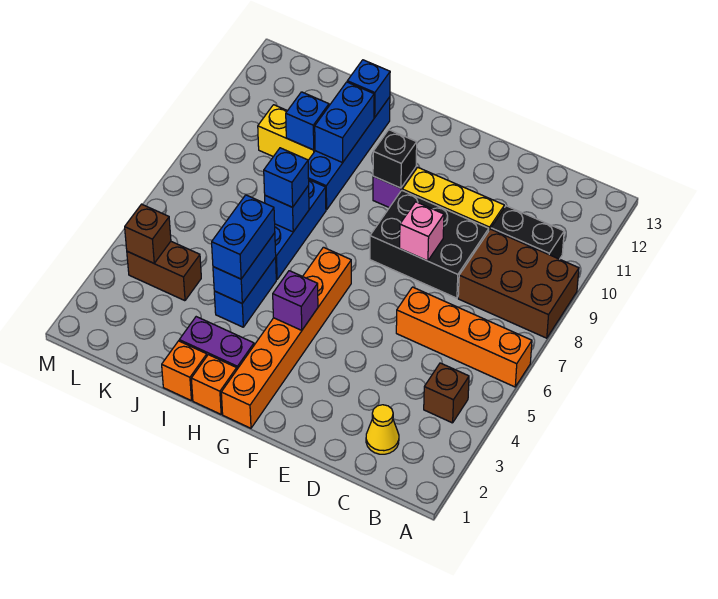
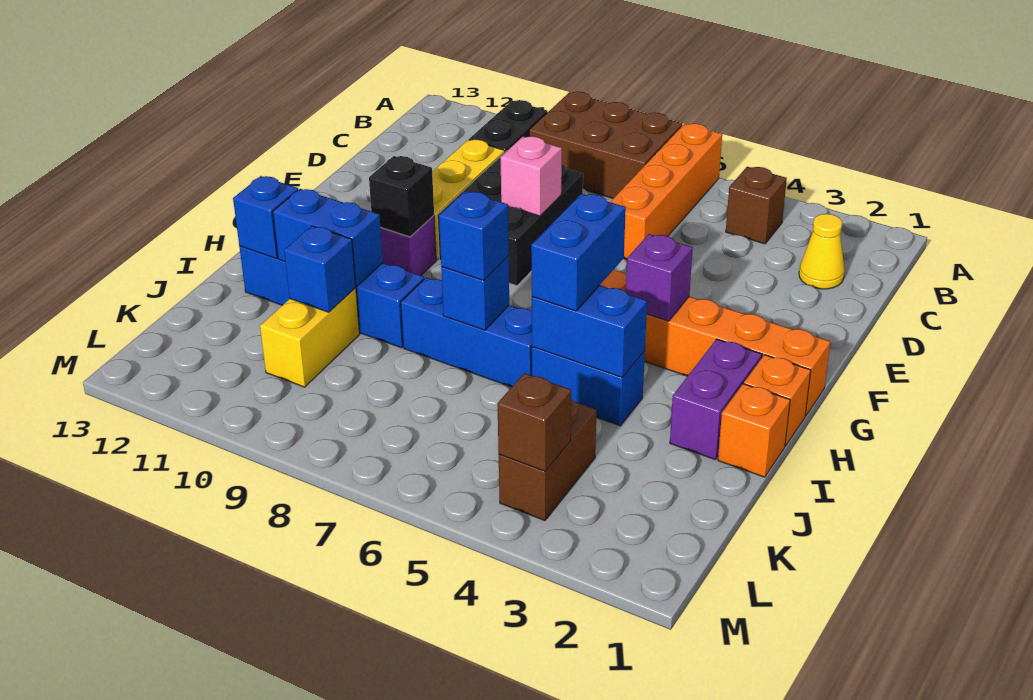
brown 2x3 brick [458,229,579,338] -> brown 2x3 brick turned to [529,92,683,198]
blue 1x2 brick [212,195,275,279] -> blue 1x2 brick turned to [531,194,626,311]

